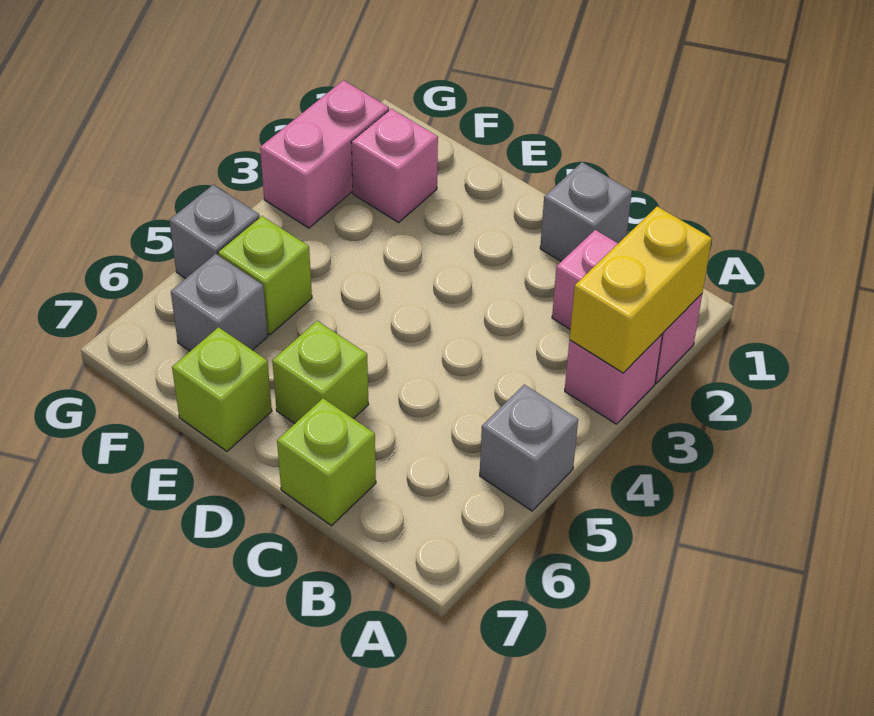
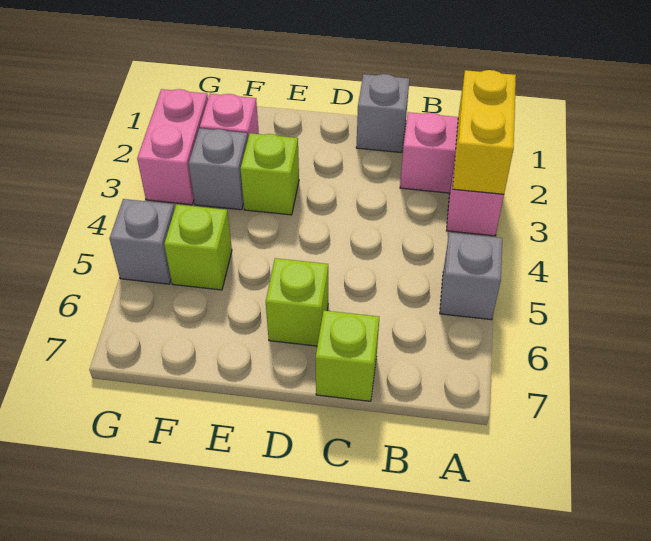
lime 1x1 brick [172,327,272,451] -> lime 1x1 brick moved to [241,133,299,215]
grey 1x1 brick [171,254,268,351] -> grey 1x1 brick moved to [189,128,248,210]

